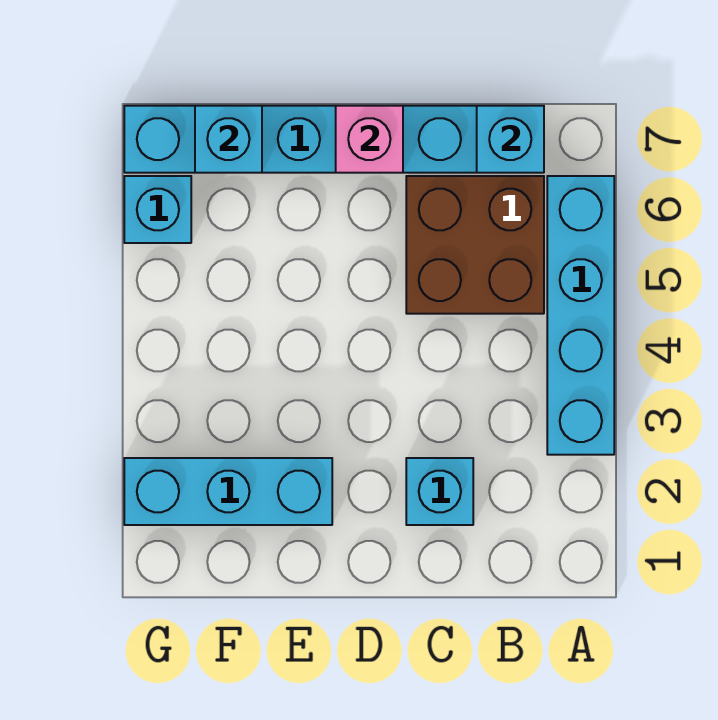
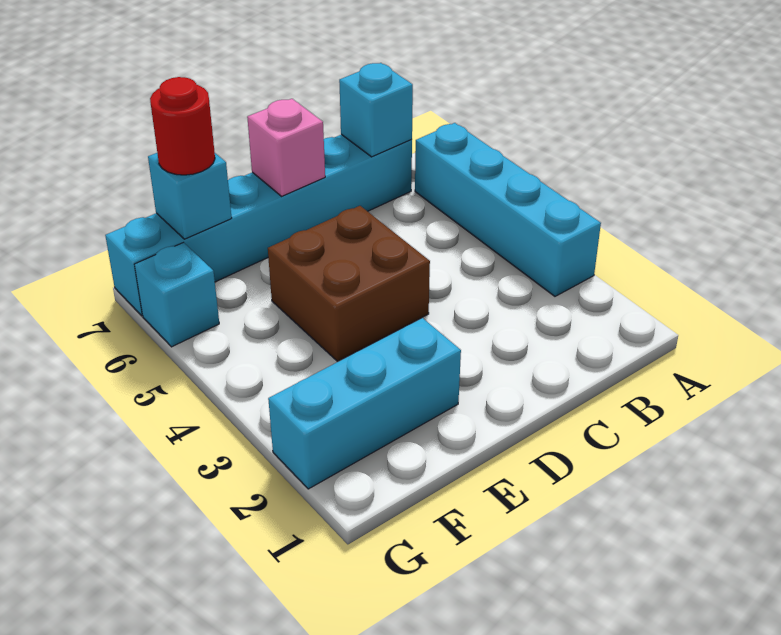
brown 2x2 brick [406,176,544,314] -> brown 2x2 brick moved to [268,206,430,361]
cyan 1x1 brick [406,458,473,525] -> none
none -> red 1x1 round brick [150,77,215,175]

